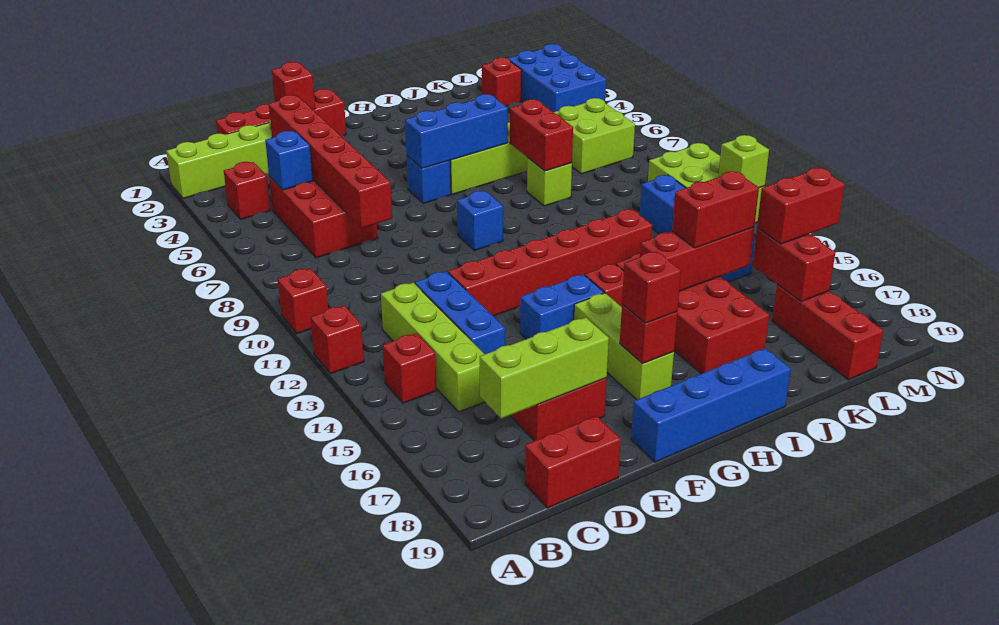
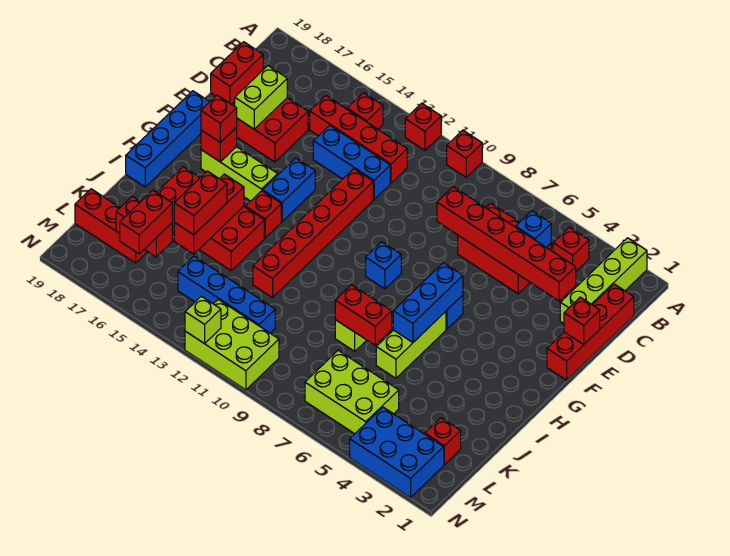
lime 1x4 brick [381,283,485,412] -> red 1x4 brick [310,96,407,183]
lime 1x3 brick [480,317,609,419] -> lime 1x2 brick [235,66,287,129]
lime 2x2 brick [554,98,635,174] -> lime 2x3 brick [305,350,399,434]

